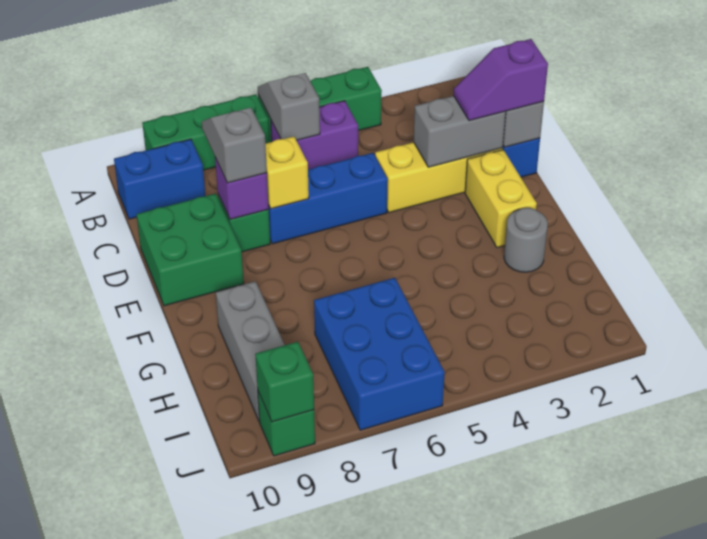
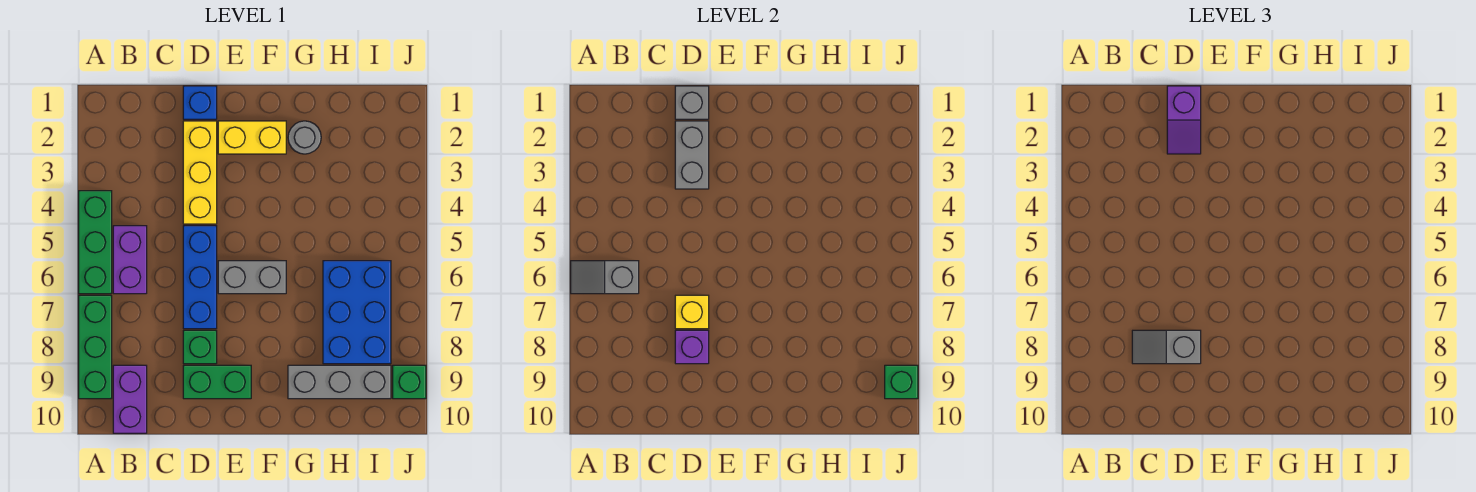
blue 1x2 brick [114,139,205,219] -> purple 1x2 brick [113,365,147,433]
green 2x2 brick [136,194,244,306] -> green 1x2 brick [183,365,251,399]
none -> grey 1x2 brick [218,261,286,294]
blue 2x3 brick [314,278,445,430] -> blue 2x3 brick turned to [323,261,391,364]

